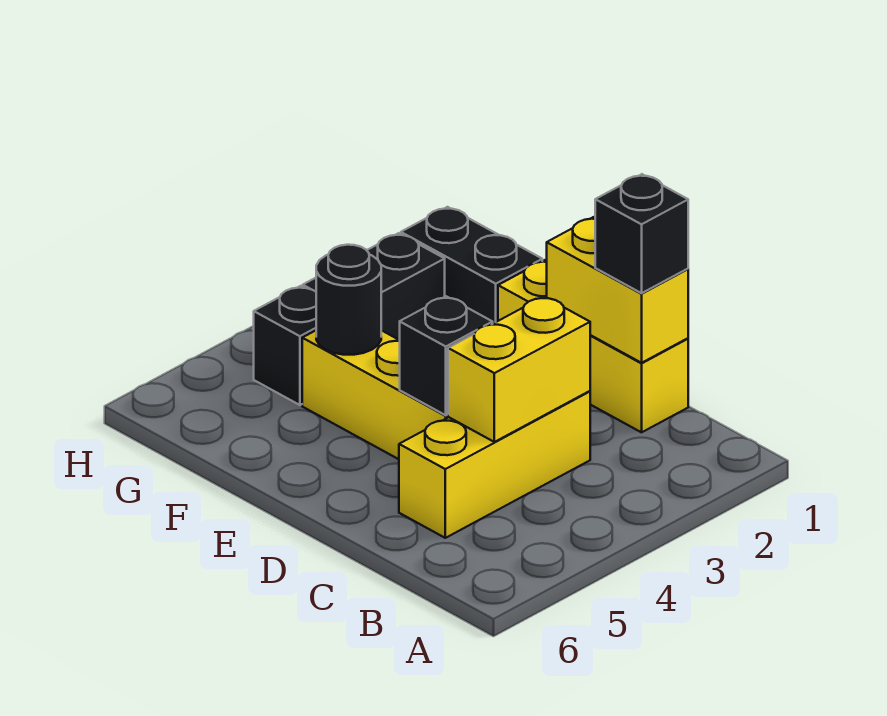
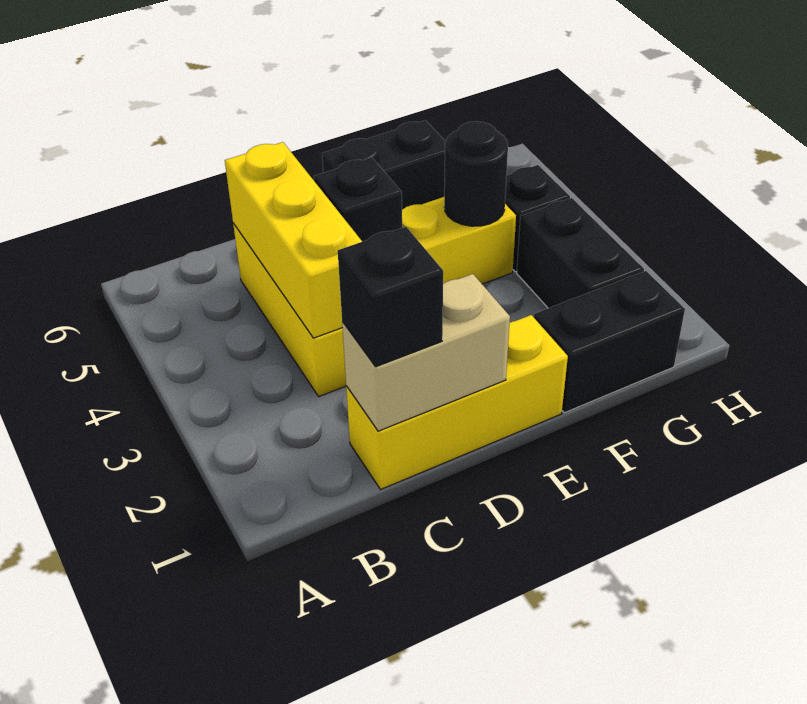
yellow 1x2 brick [547,217,688,363] -> tan 1x2 brick [342,274,510,431]
yellow 1x2 brick [448,296,590,442] -> yellow 1x3 brick [225,142,362,338]
none -> black 1x2 brick [322,120,445,210]

